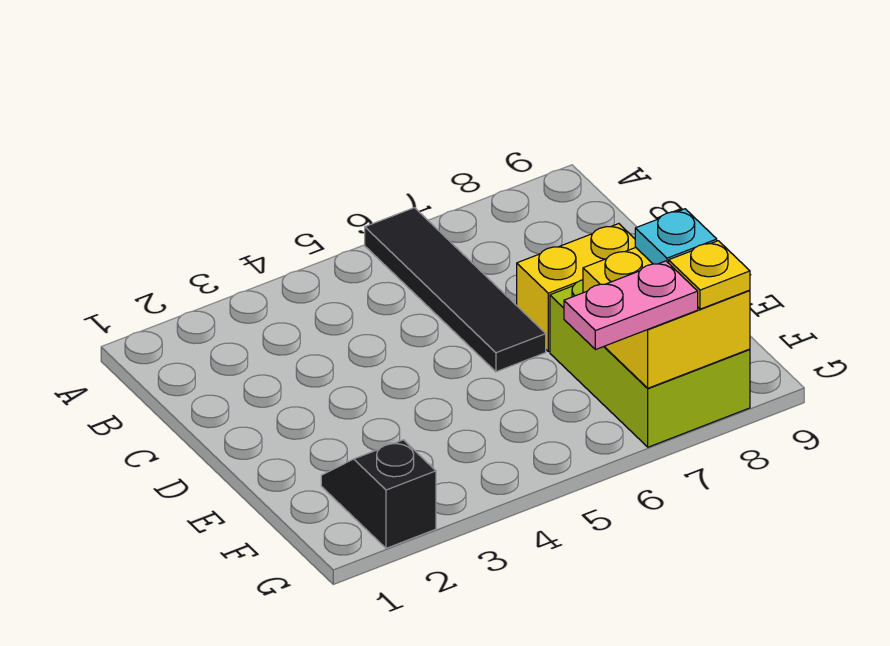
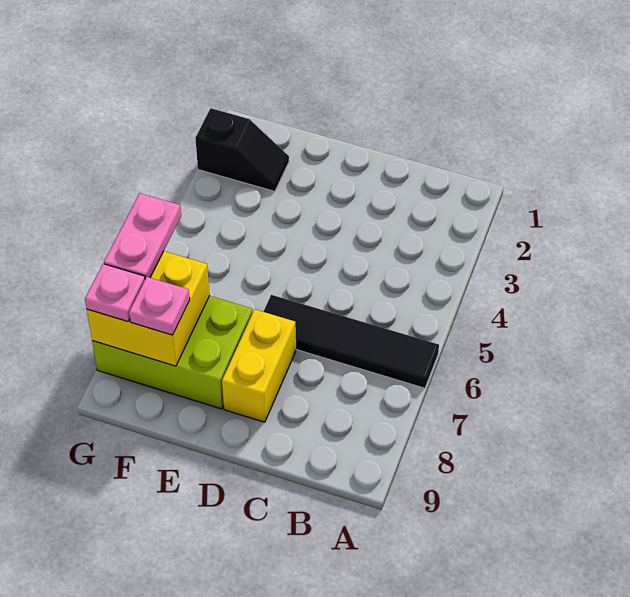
cyan 1x1 plate [635,209,717,264] -> pink 1x1 plate [129,277,190,335]
yellow 1x1 plate [669,241,750,309] -> pink 1x1 plate [85,264,145,322]

